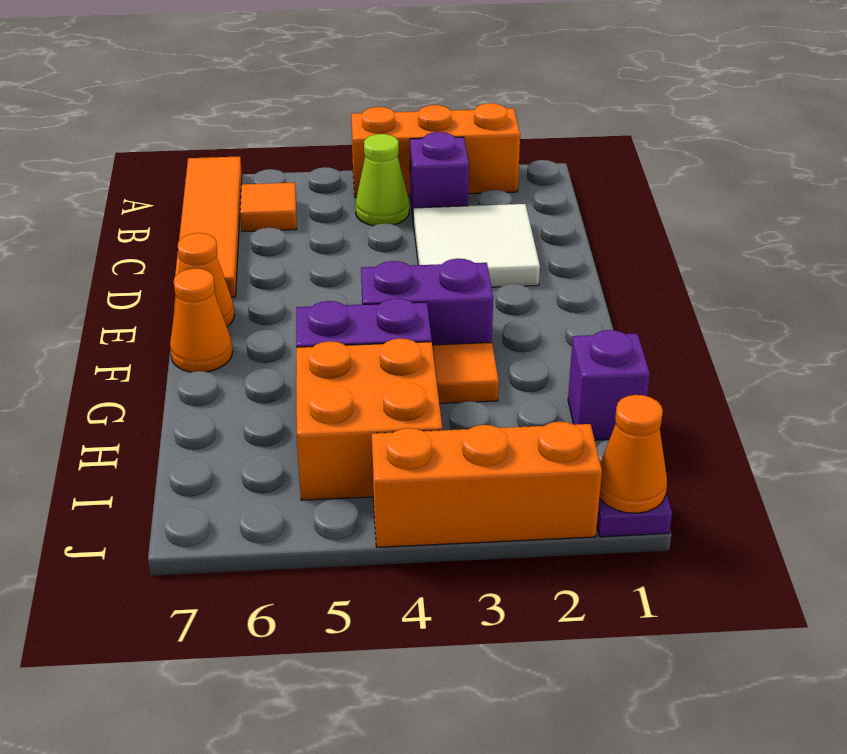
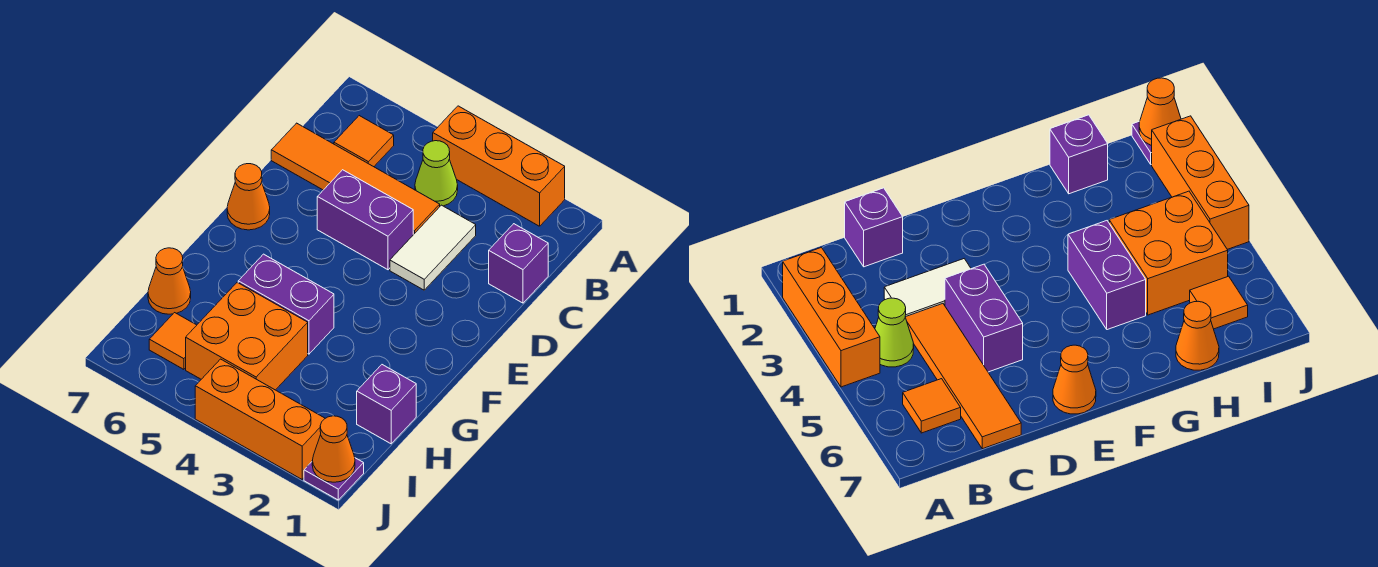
orange 1x4 tile [175,156,242,297] -> orange 1x4 tile turned to [271,123,440,235]
purple 1x1 brick [410,132,469,224] -> purple 1x1 brick moved to [489,224,548,303]
white 2x2 tile [414,204,540,287] -> white 1x2 tile [390,205,476,290]
purple 1x2 brick [361,259,493,345] -> purple 1x2 brick moved to [317,170,413,270]
orange 1x1 cone [170,268,233,372] -> orange 1x1 cone moved to [148,248,191,314]
orange 1x1 tile [432,342,499,404] -> orange 1x1 tile moved to [149,313,197,369]

